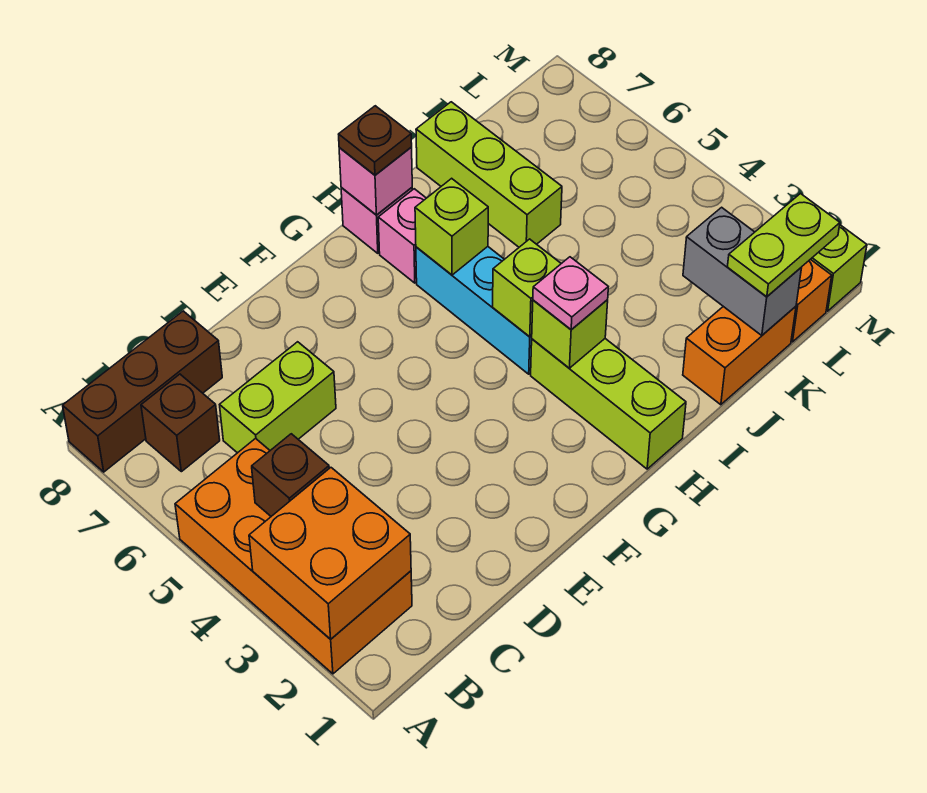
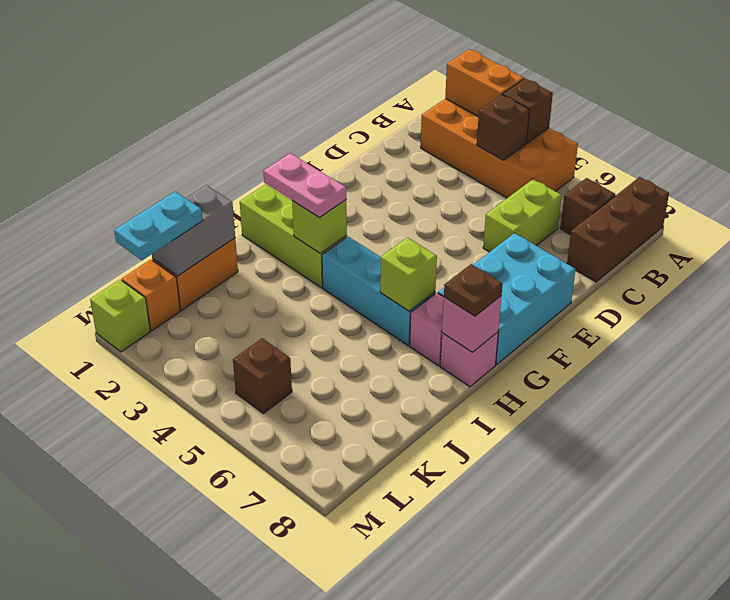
orange 2x2 brick [249,468,411,639] -> orange 1x2 brick [445,49,524,117]
none -> brown 1x1 brick [503,78,553,143]
none -> cyan 2x3 brick [438,233,576,364]
pink 1x1 plate [533,257,608,330] -> pink 1x2 plate [263,153,346,218]
lime 1x1 brick [493,239,561,337] -> none
lime 1x3 brick [416,102,562,247] -> none
grey 1x2 brick [683,207,802,335] -> grey 1x2 brick turned to [152,185,235,276]
lime 1x2 plate [727,194,840,297] -> cyan 1x2 plate [114,192,203,260]
none -> brown 1x1 brick [233,338,292,414]

